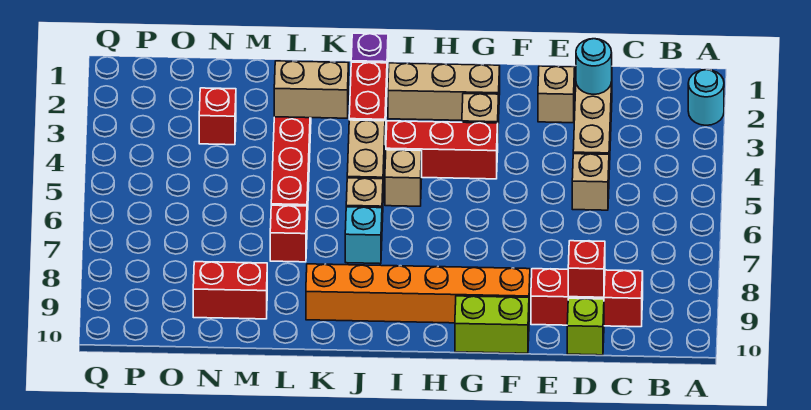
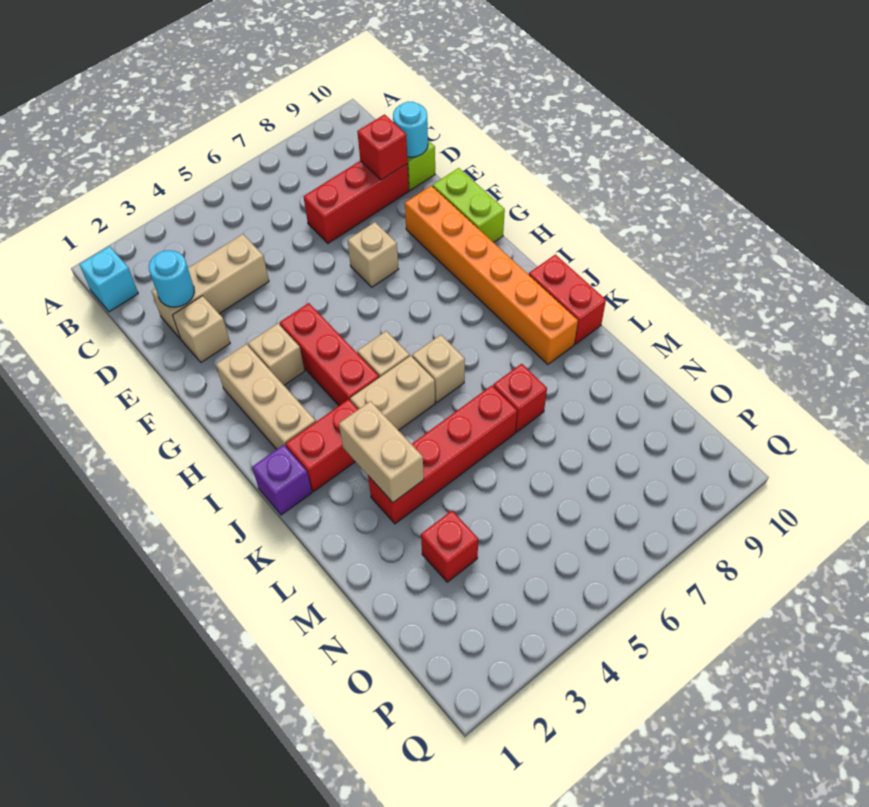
cyan 1x1 round brick [688,70,724,125] -> cyan 1x1 round brick moved to [393,102,428,157]
red 1x3 brick [531,269,643,327] -> red 1x3 brick turned to [304,161,409,243]
tan 1x1 brick [572,154,609,210] -> tan 1x1 brick moved to [348,222,398,287]
cyan 1x1 brick [345,207,382,264] -> cyan 1x1 brick moved to [79,246,138,312]
red 1x2 brick [193,262,267,319] -> red 1x2 brick moved to [529,254,606,344]

